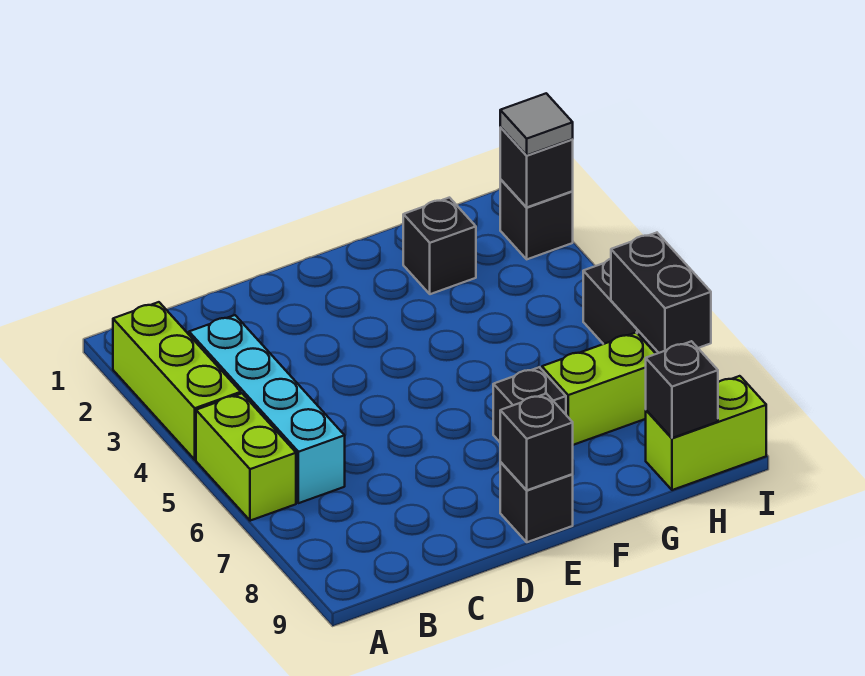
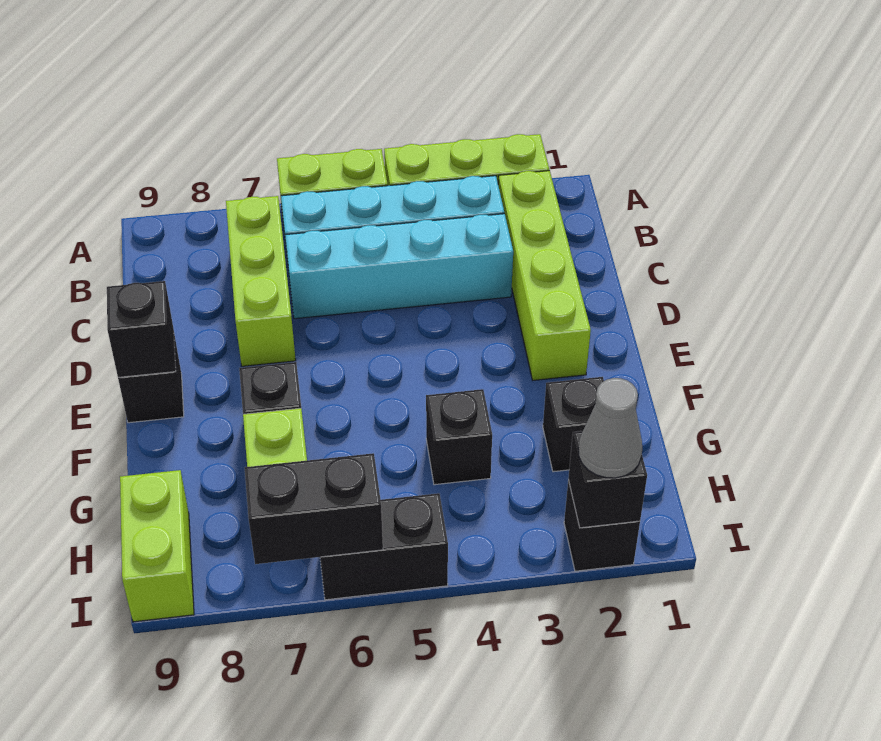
none -> lime 1x4 brick [498,171,591,380]
none -> lime 1x3 brick [226,196,296,366]
none -> cyan 1x4 brick [285,214,513,319]
black 1x1 brick [646,341,718,438] -> black 1x1 brick moved to [426,389,492,485]
grey 1x1 tile [500,93,573,155] -> grey 1x1 cone [578,378,642,478]

